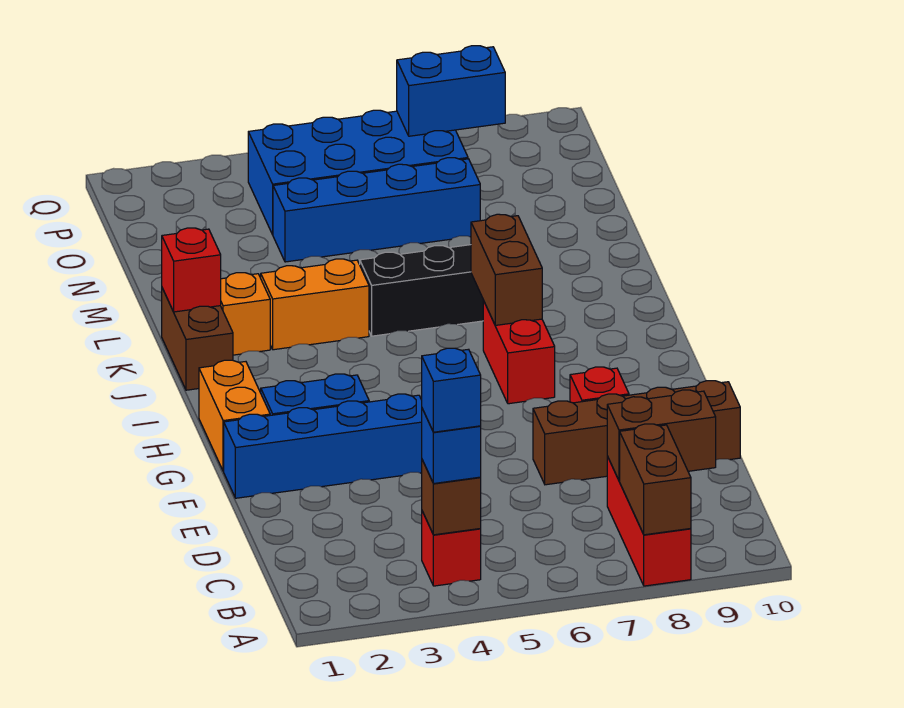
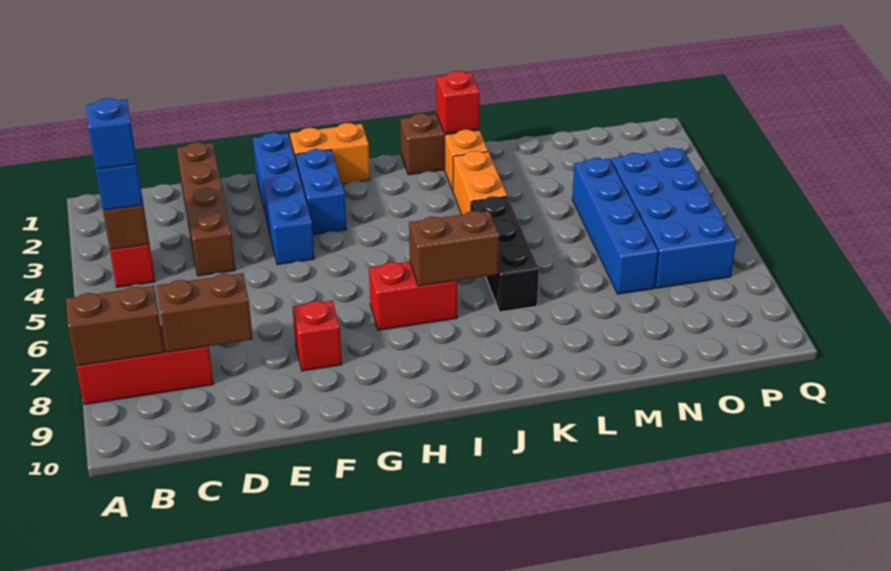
brown 1x2 brick [607,390,716,481] -> brown 1x2 brick turned to [157,273,253,352]
brown 1x4 brick [533,381,740,485] -> brown 1x4 brick moved to [177,142,235,276]
blue 1x2 brick [397,46,505,136] -> none

